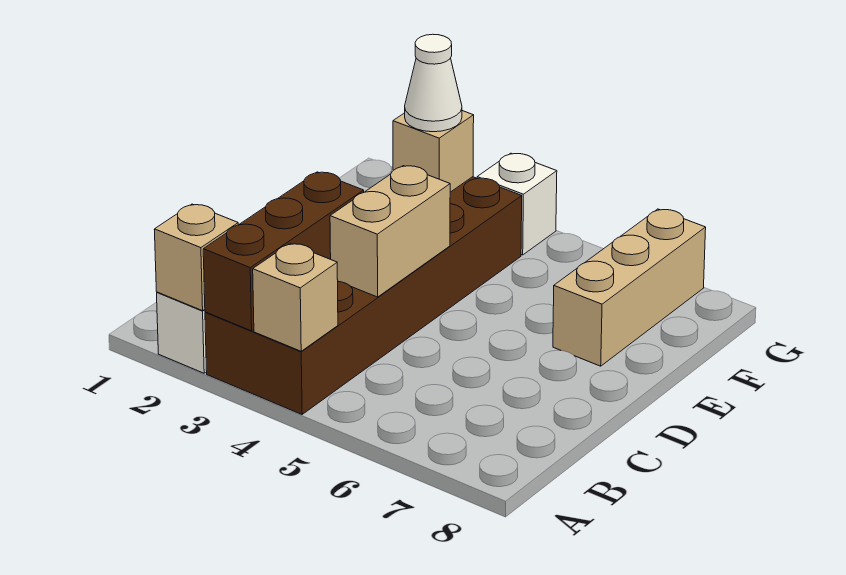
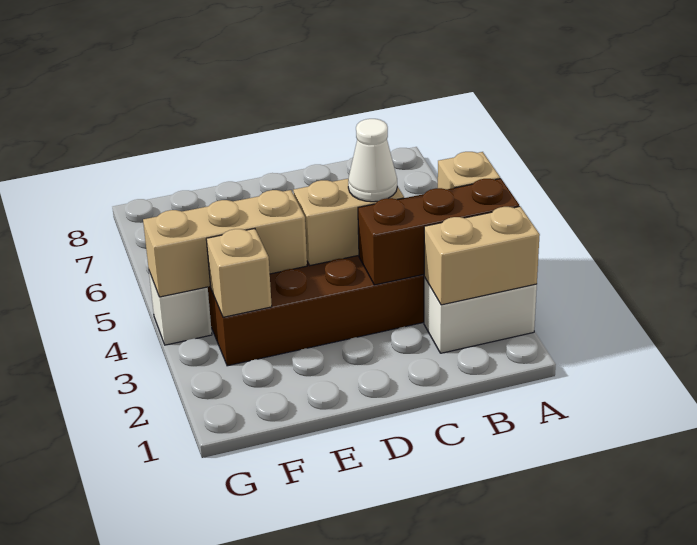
tan 1x1 brick [154,204,238,311] -> tan 1x2 brick [424,206,540,305]
tan 1x3 brick [553,209,706,366] -> tan 1x3 brick moved to [143,190,307,297]
white 1x1 cone [405,34,462,132] -> white 1x1 cone moved to [348,119,397,202]

